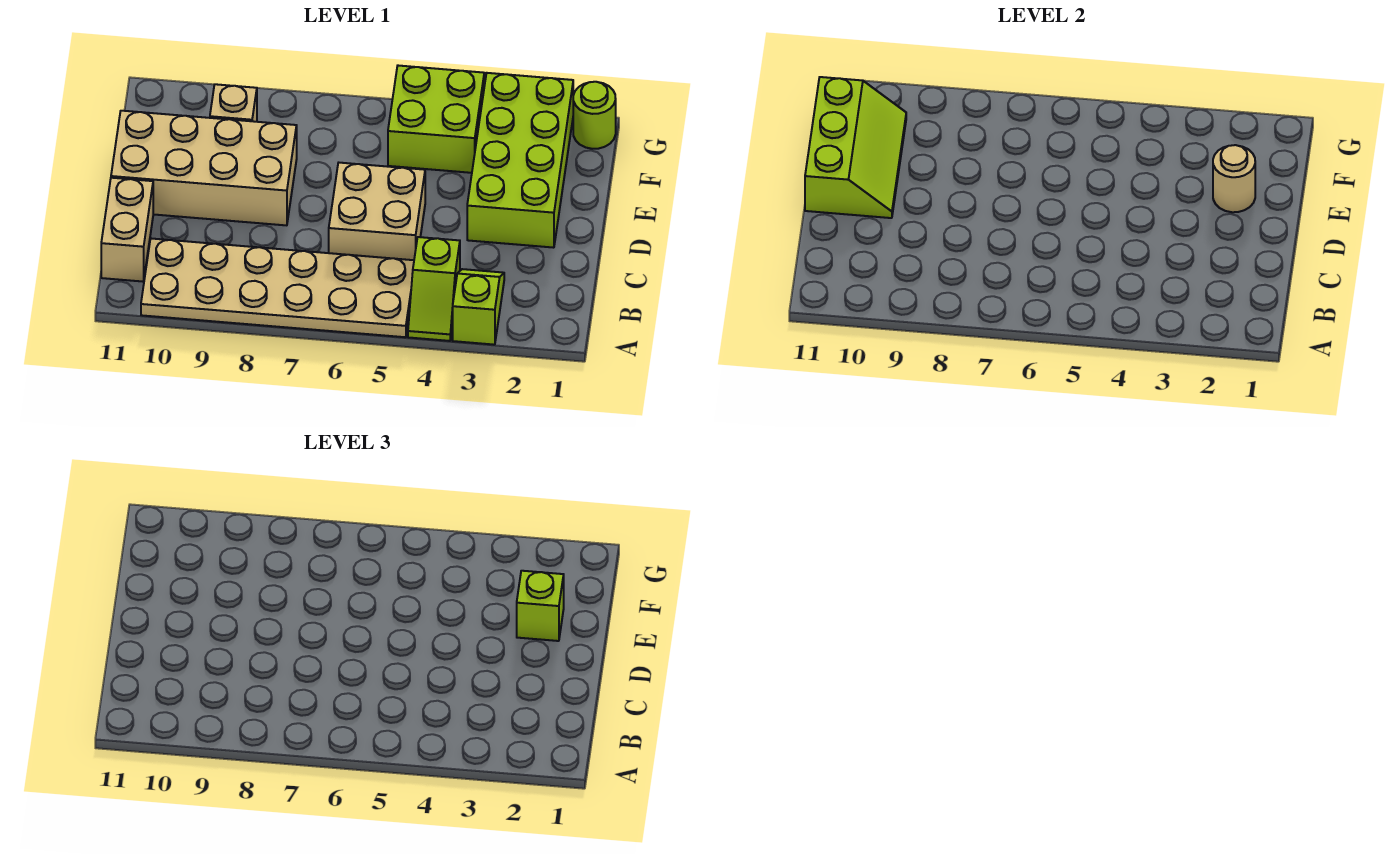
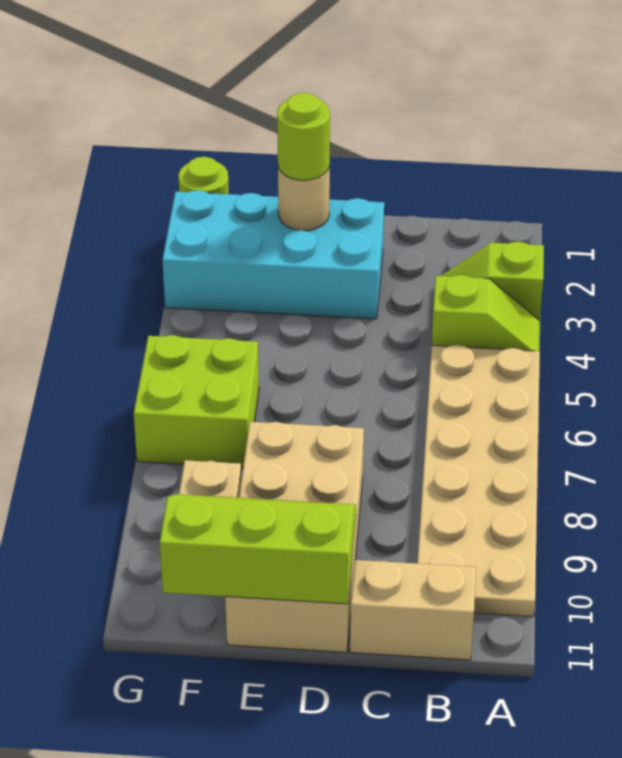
tan 2x2 brick [329,163,425,260] -> none
lime 2x4 brick [467,73,573,248] -> cyan 2x4 brick [162,190,384,319]
lime 1x1 brick [517,571,564,641] -> lime 1x1 round brick [277,93,330,180]
lime 2x2 brick [388,66,484,173] -> lime 2x2 brick moved to [134,335,259,468]

